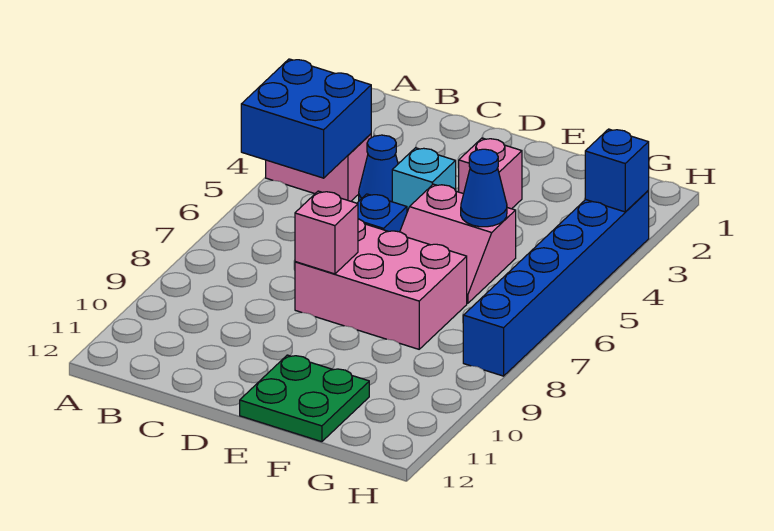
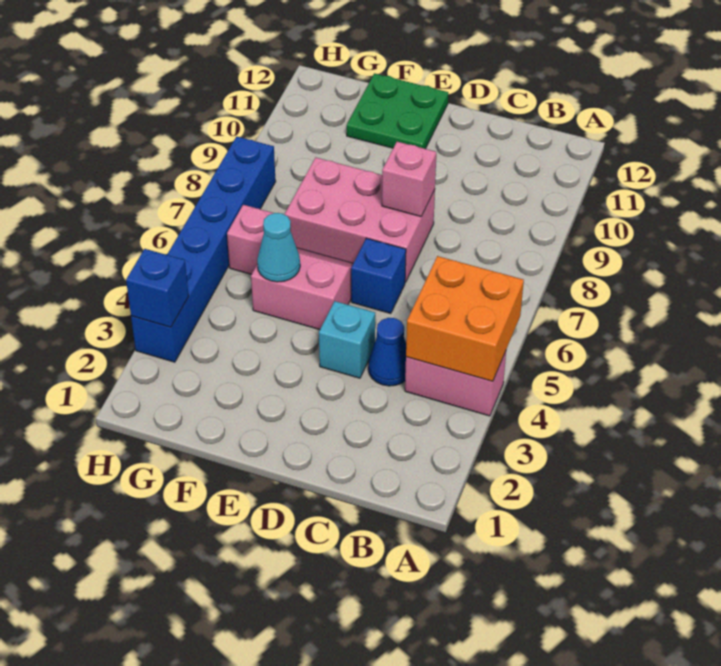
blue 2x2 brick [241,59,371,178] -> orange 2x2 brick [406,256,524,381]
pink 1x1 brick [459,138,522,209] -> pink 1x1 brick moved to [227,205,273,274]
blue 1x1 cone [461,149,507,227] -> cyan 1x1 cone [257,213,300,282]

